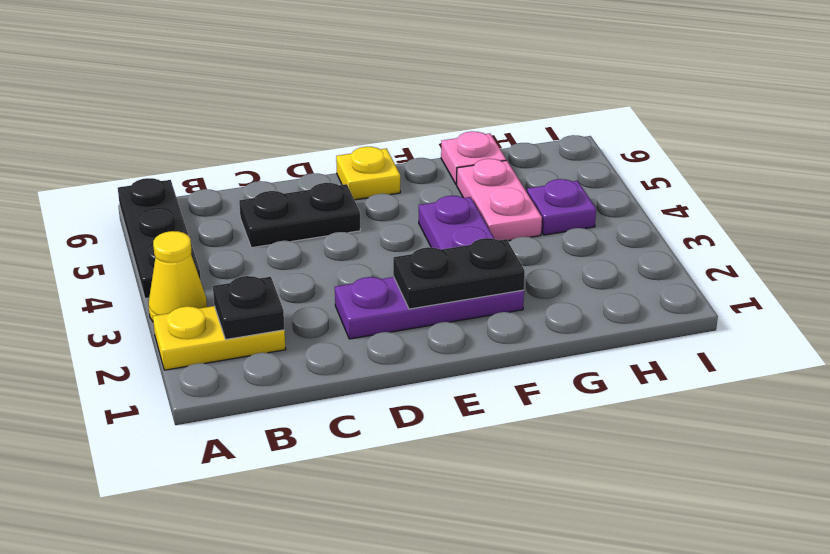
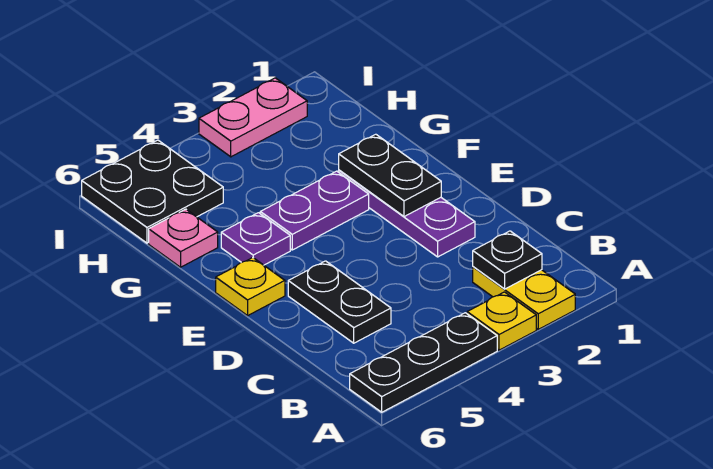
yellow 1x1 cone [149,231,207,322] -> yellow 1x1 plate [467,292,536,350]
pink 1x2 plate [457,159,542,241] -> pink 1x2 plate moved to [199,78,307,157]
purple 1x1 plate [527,179,596,235] -> purple 1x1 plate moved to [221,213,290,265]
none -> black 2x2 plate [82,140,223,243]

